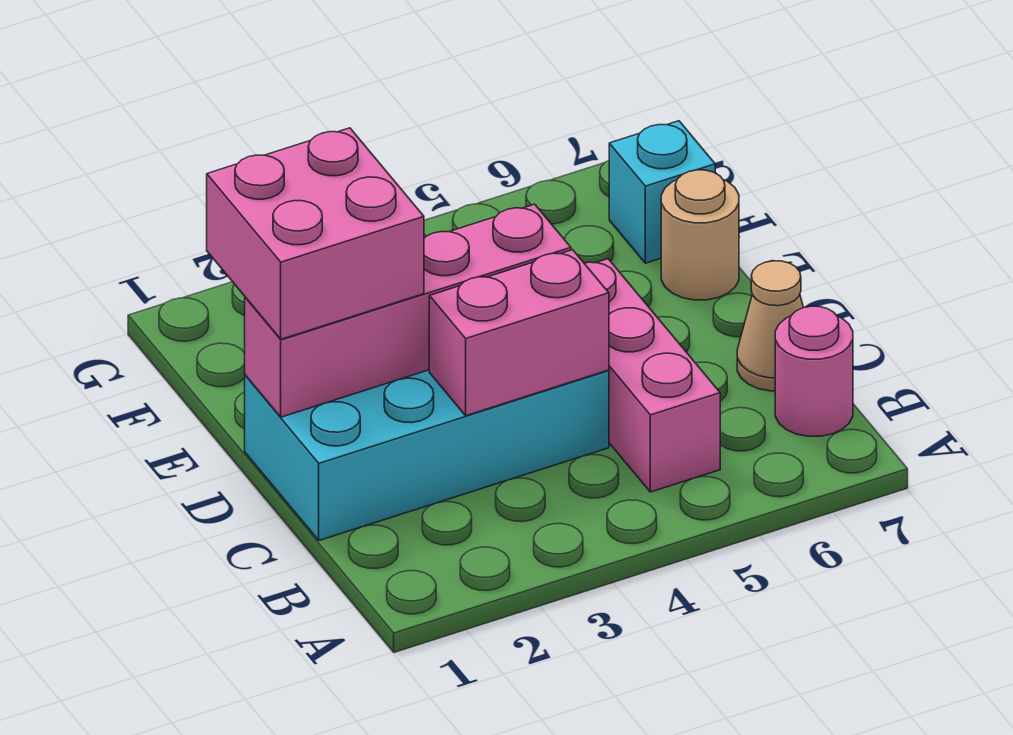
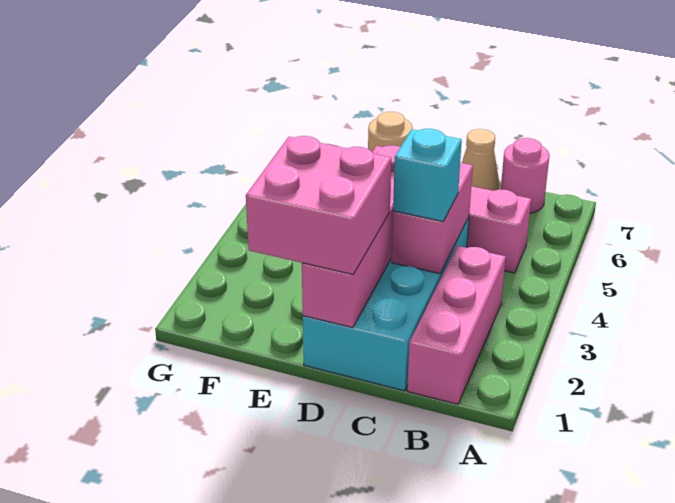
none -> pink 1x3 brick [407,246,506,404]
cyan 1x1 brick [609,121,715,263] -> cyan 1x1 brick moved to [393,129,462,222]

